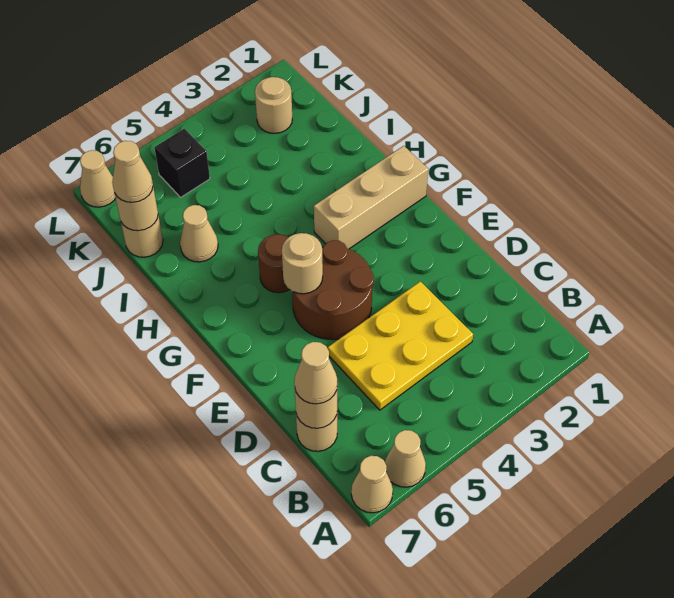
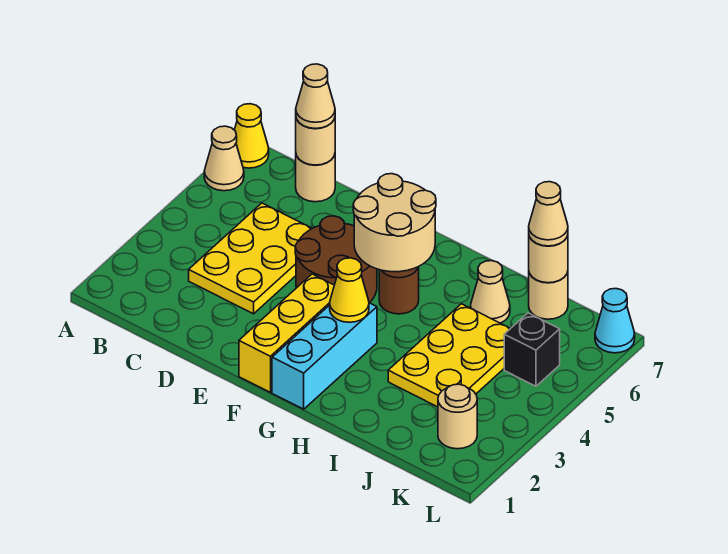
tan 1x1 cone [351,456,393,513] -> yellow 1x1 cone [235,104,269,168]
none -> yellow 1x3 brick [239,274,334,393]
tan 1x1 round brick [282,233,323,294] -> tan 2x2 round brick [353,174,436,272]
tan 1x3 brick [314,146,428,249] -> cyan 1x3 brick [272,303,377,409]
none -> yellow 1x1 cone [330,258,369,322]
none -> yellow 2x3 plate [388,304,511,407]
tan 1x1 cone [80,150,115,207] -> cyan 1x1 cone [595,289,635,353]

